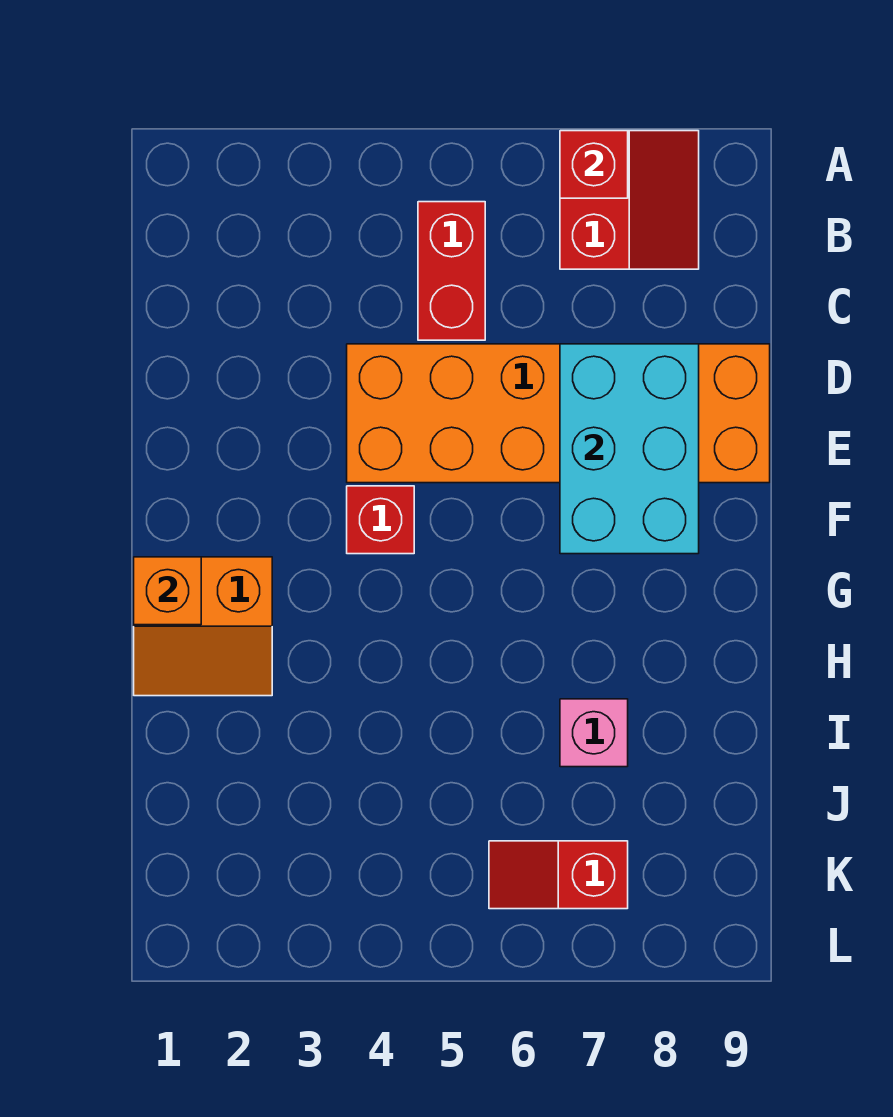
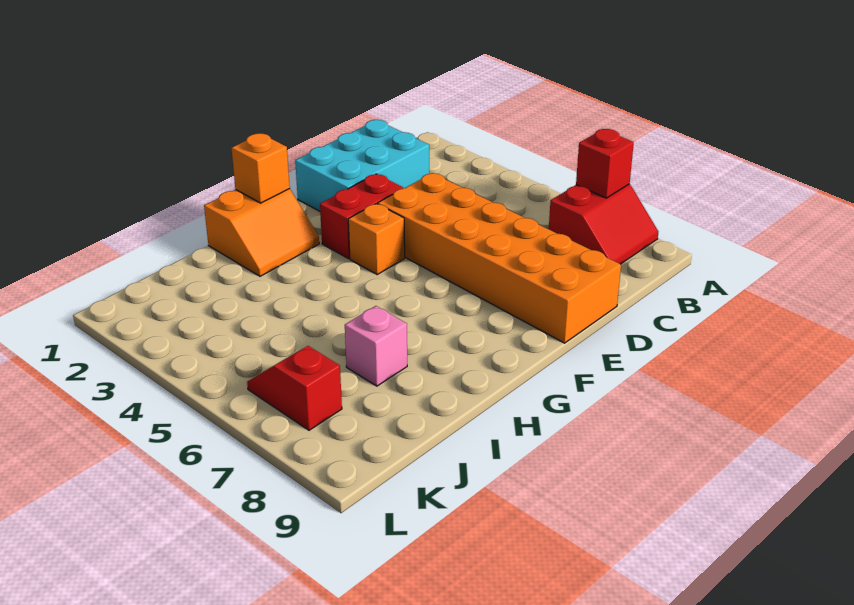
red 1x2 brick [418,202,485,340] -> red 1x2 brick moved to [320,174,403,259]
cyan 2x3 brick [560,344,699,554] -> cyan 2x3 brick moved to [295,120,429,211]
red 1x1 brick [347,486,414,554] -> orange 1x1 brick [348,204,405,274]
orange 2x2 slope [134,557,272,696] -> orange 2x2 slope turned to [204,189,319,276]

